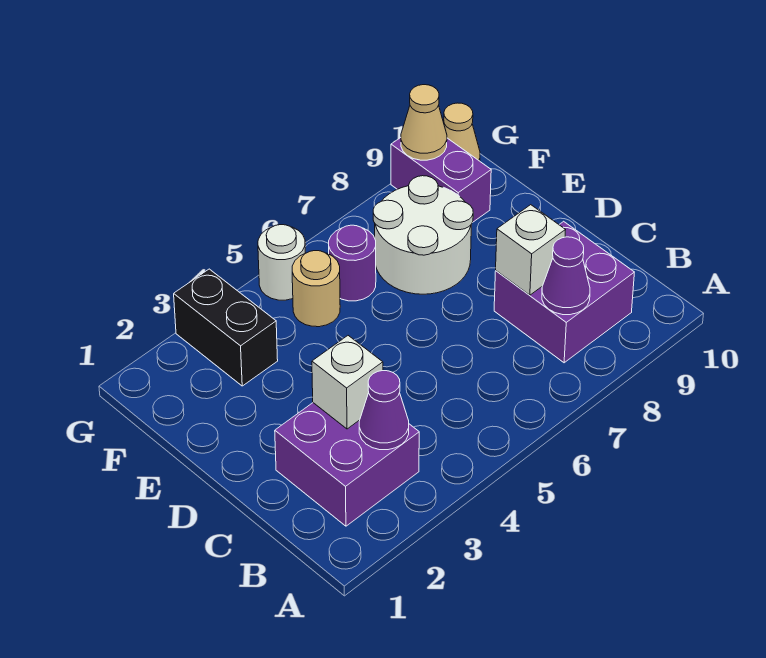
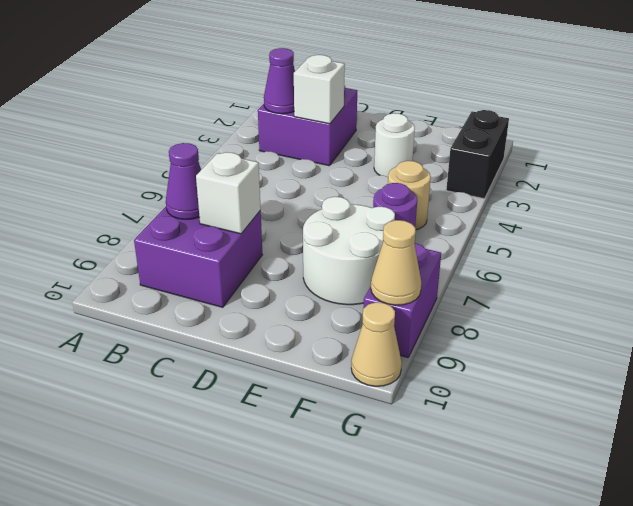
black 1x2 brick [174,269,278,386] -> black 1x2 brick turned to [446,110,509,199]
purple 1x2 brick [391,138,491,223] -> purple 1x2 brick turned to [363,243,441,358]
white 1x1 round brick [258,225,305,300] -> white 1x1 round brick moved to [374,113,415,177]

